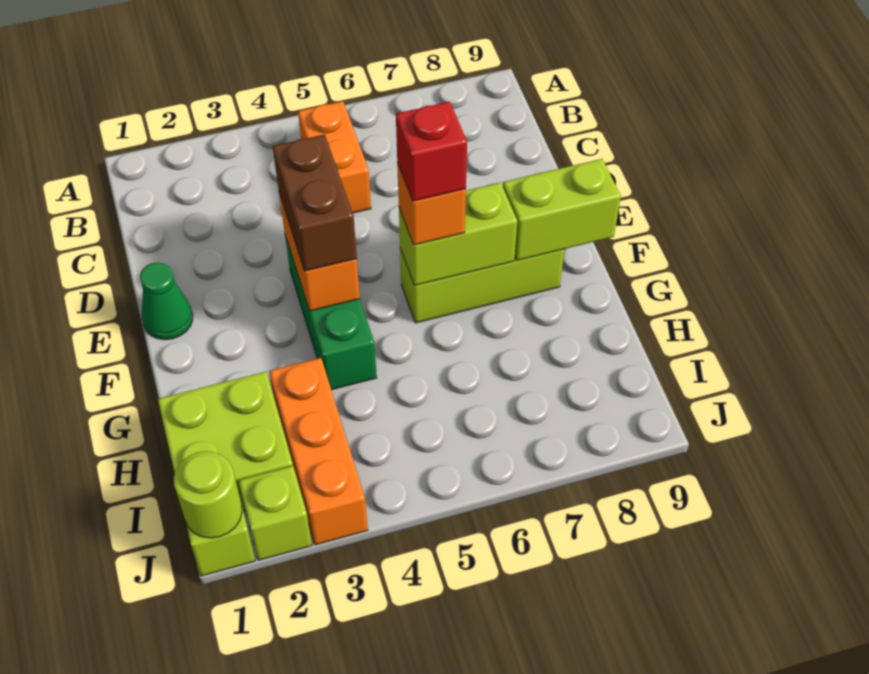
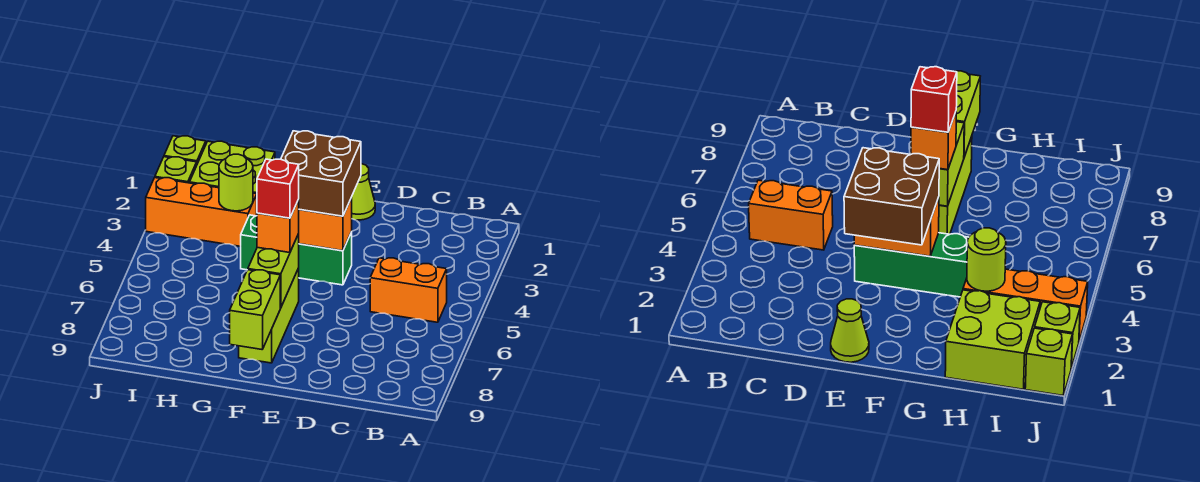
green 1x1 cone [140,262,193,340] -> lime 1x1 cone [351,164,375,220]
brown 1x2 brick [273,134,357,271] -> brown 2x2 brick [281,131,361,216]
lime 1x1 round brick [174,451,242,538] -> lime 1x1 round brick moved to [219,154,253,211]

